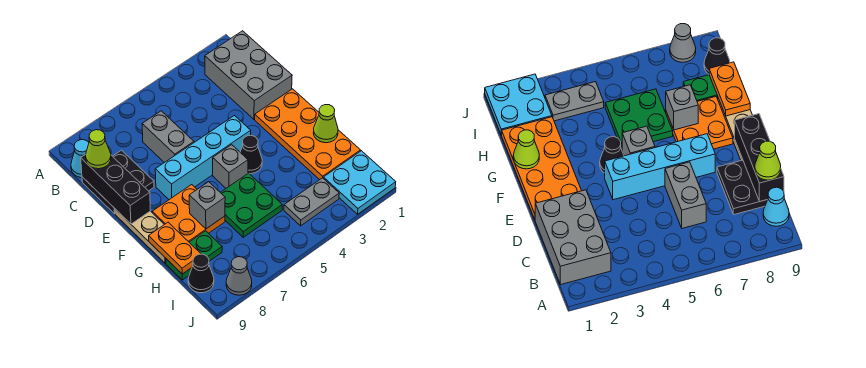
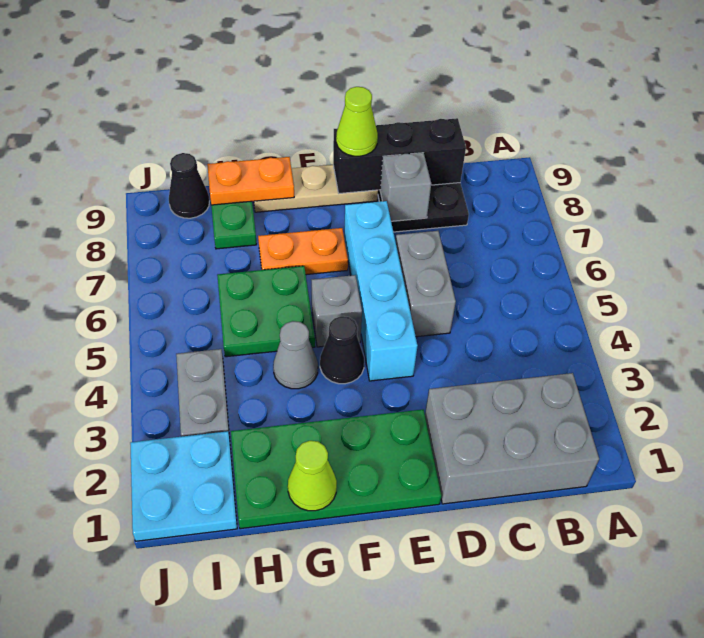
cyan 1x1 cone [71,140,89,178] -> none
grey 1x2 brick [142,111,194,163] -> grey 1x2 brick turned to [396,231,456,337]
lime 1x1 cone [86,130,111,169] -> lime 1x1 cone moved to [336,87,378,156]
orange 2x4 plate [255,89,361,180] -> green 2x4 plate [231,410,442,529]
orange 2x2 plate [152,185,225,242] -> orange 1x2 plate [258,228,348,275]
grey 1x1 brick [189,182,225,229] -> grey 1x1 brick moved to [380,153,431,222]
grey 1x1 cone [226,257,252,295] -> grey 1x1 cone moved to [273,321,318,389]

